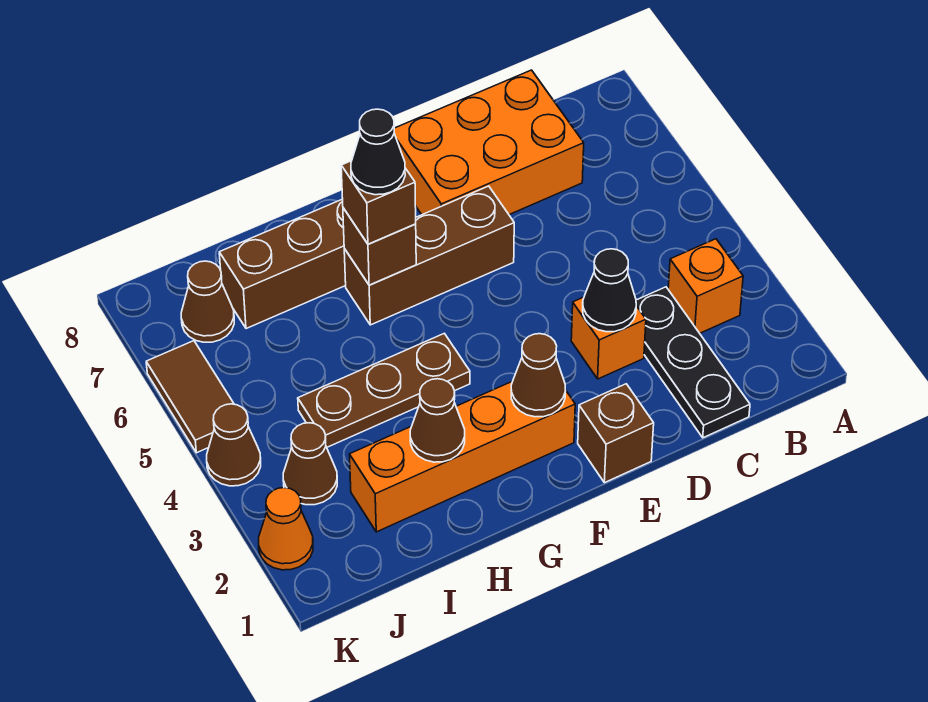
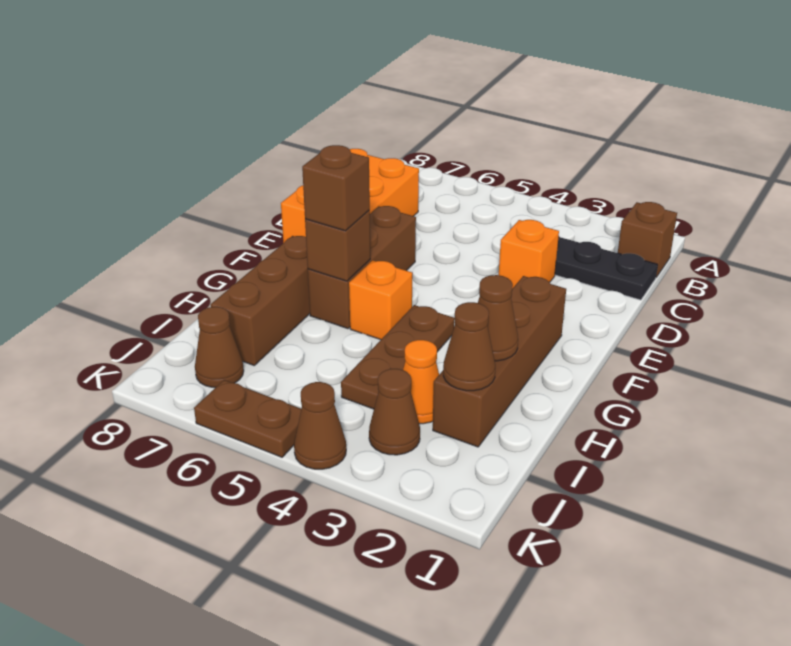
orange 1x1 brick [668,239,743,333] -> orange 1x1 brick moved to [349,260,412,340]
black 1x1 cone [583,249,636,332] -> none
brown 1x1 brick [578,384,654,483] -> brown 1x1 brick moved to [618,202,677,277]
orange 1x4 brick [349,382,575,532] -> brown 1x4 brick [433,276,566,447]
brown 1x1 cone [511,334,565,417] -> brown 1x1 cone moved to [443,302,495,391]
black 1x1 cone [351,109,405,195] -> none
orange 1x1 cone [259,488,313,570] -> orange 1x1 cone moved to [403,340,439,424]
brown 1x2 tile [146,341,234,453] -> brown 1x2 plate [194,380,301,457]

